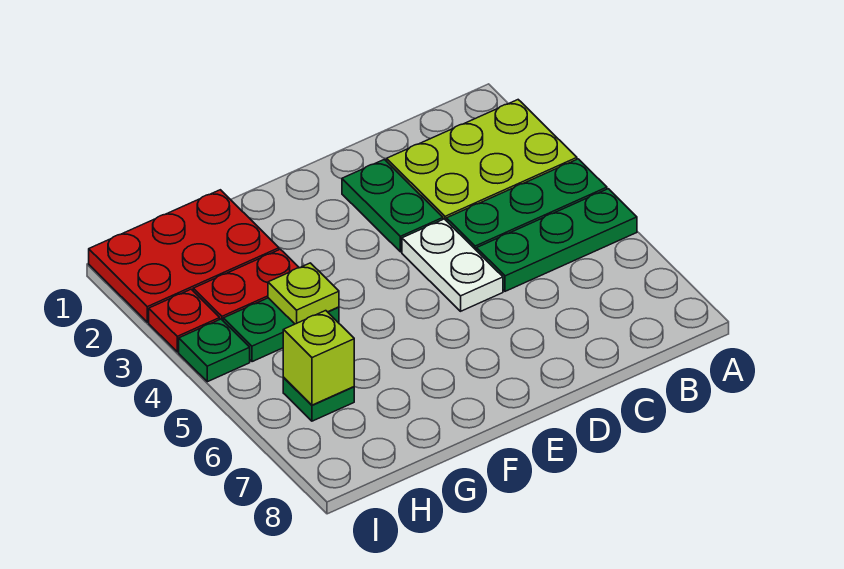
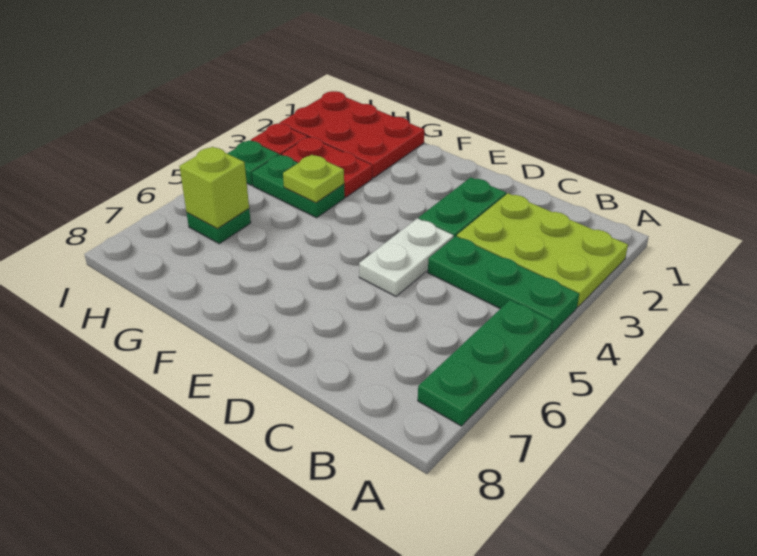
green 1x3 plate [477,189,637,291] -> green 1x3 plate turned to [418,300,552,426]

